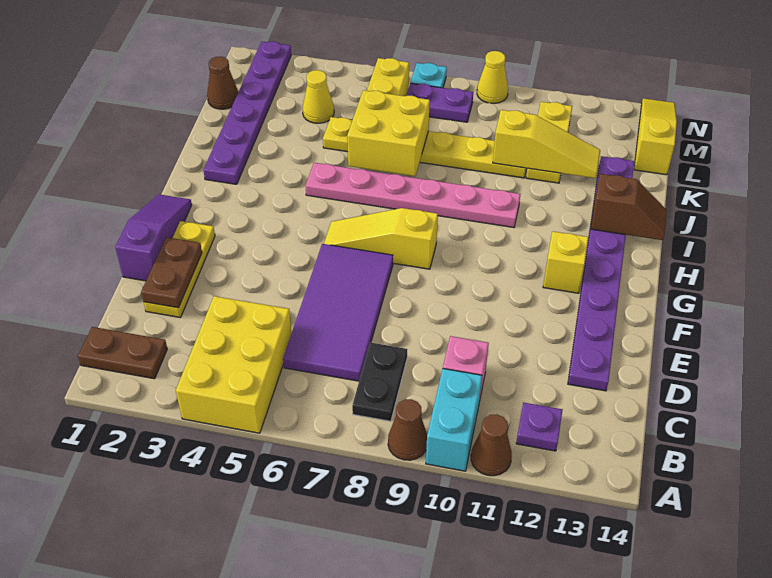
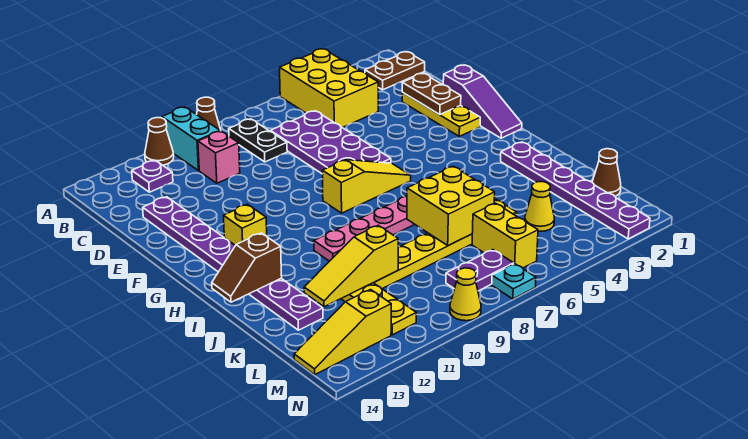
purple 2x4 tile [283,244,393,381] -> purple 2x4 plate [270,111,391,173]
yellow 1x3 slope [634,98,677,175] -> yellow 1x3 slope turned to [294,290,391,375]

